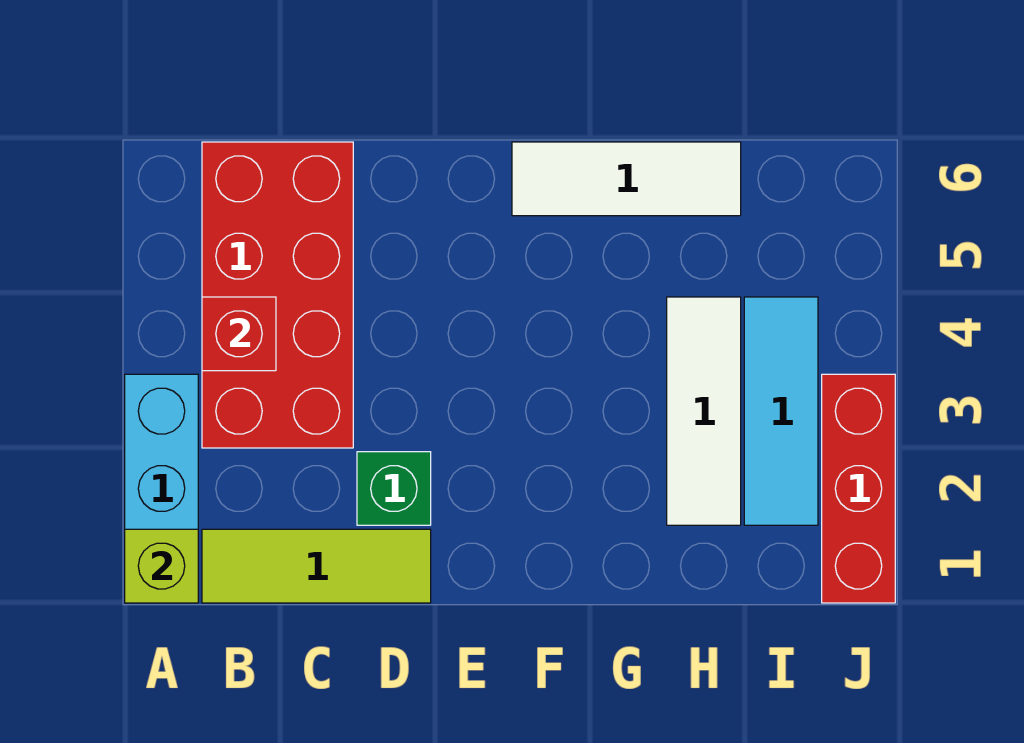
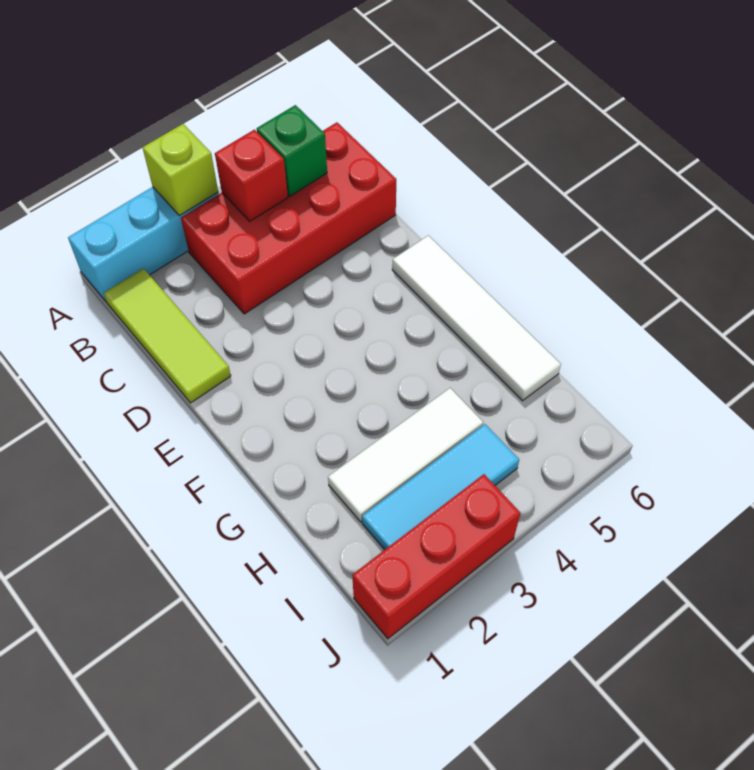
lime 1x1 brick [125,529,198,603] -> lime 1x1 brick moved to [143,124,218,216]
green 1x1 brick [357,452,431,525] -> green 1x1 brick moved to [257,105,327,196]
white 1x3 tile [512,142,741,216] -> white 1x4 tile [392,235,561,401]

